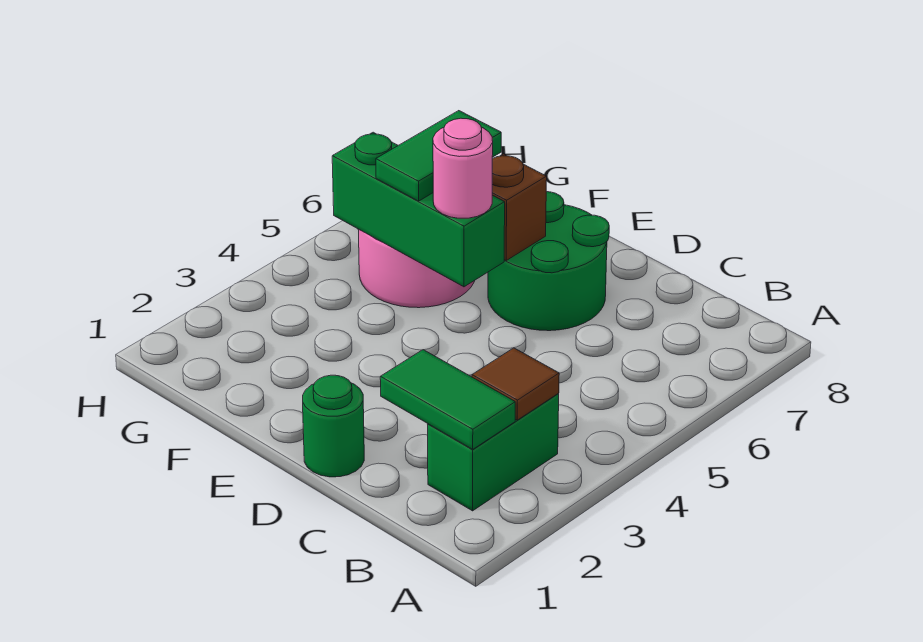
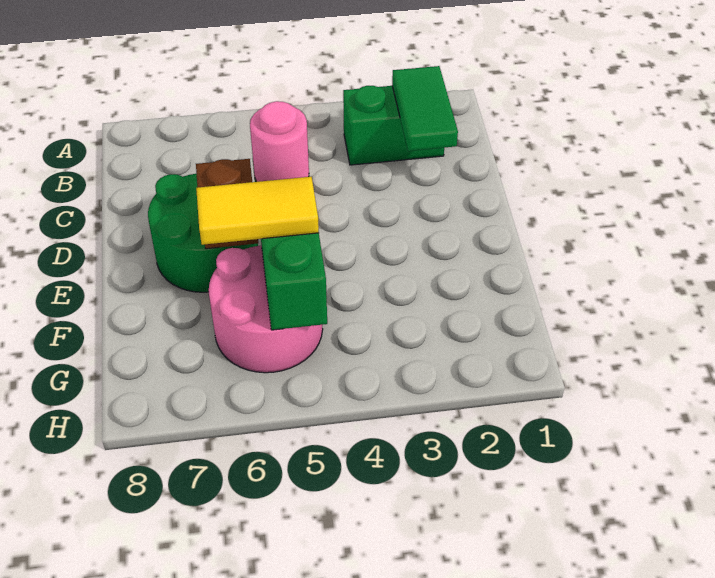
brown 1x1 tile [472,348,559,420] -> none
green 1x1 round brick [303,375,364,477] -> none
green 1x2 tile [376,111,501,201] -> yellow 1x2 tile [196,177,319,245]

